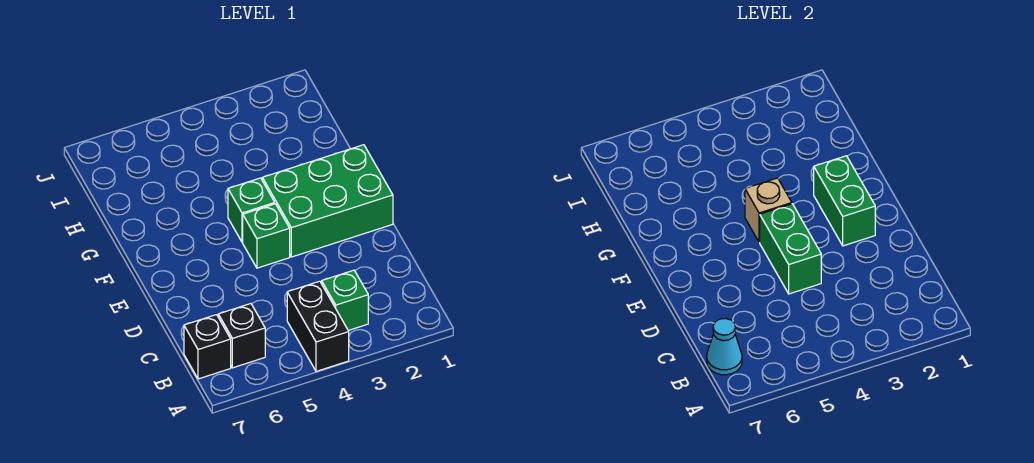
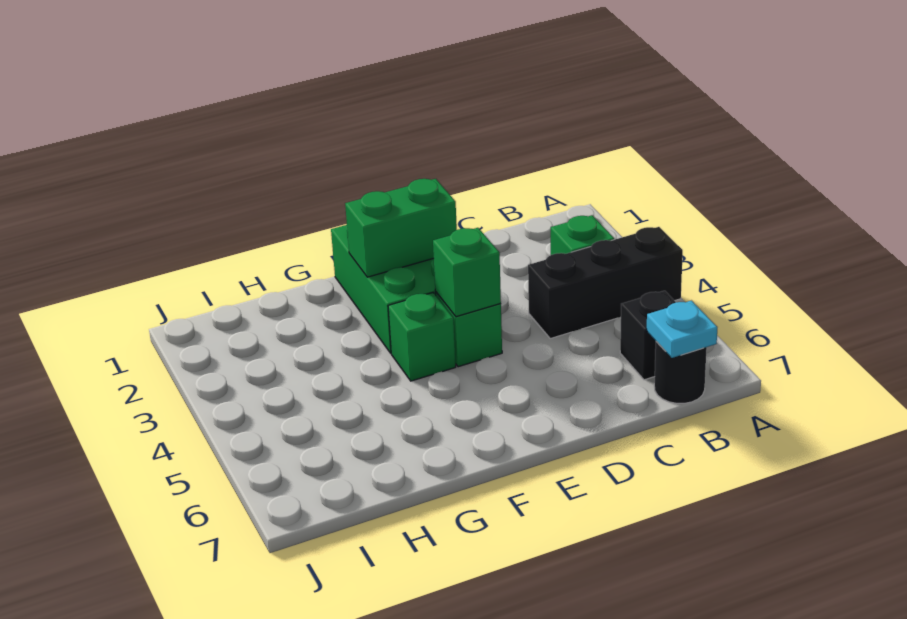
black 1x2 brick [287,281,349,371] -> black 1x3 brick [528,227,683,339]
black 1x1 brick [184,315,231,379] -> black 1x1 round brick [654,342,707,403]
cyan 1x1 cone [707,318,742,375] -> cyan 1x1 plate [647,301,717,358]
green 1x2 brick [760,204,821,294] -> green 1x1 brick [433,228,501,317]
tan 1x1 brick [745,178,792,242] -> none

